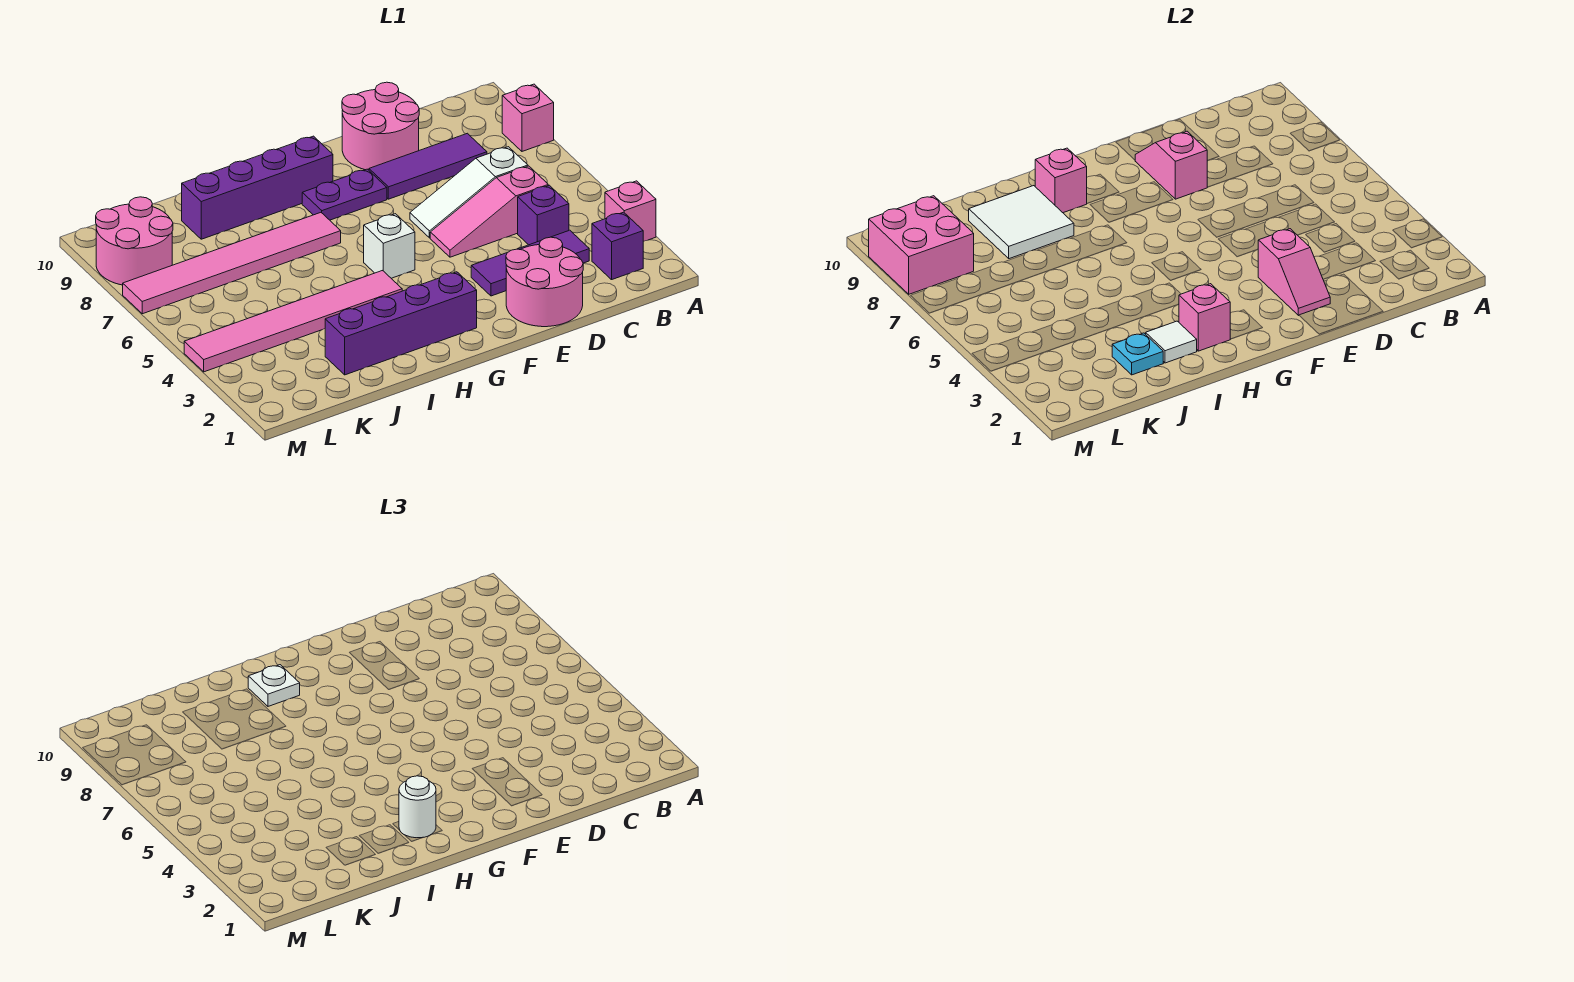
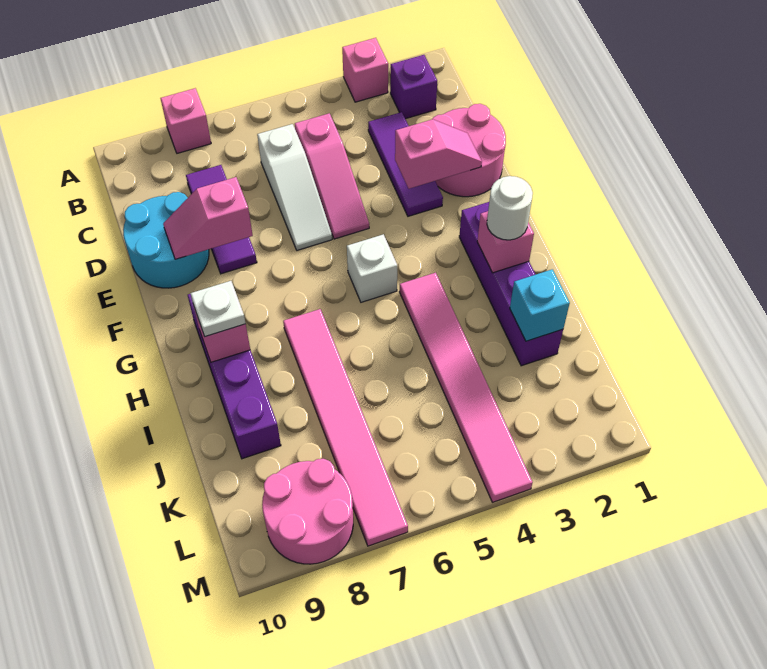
purple 1x1 brick [518,185,569,245] -> none
pink 2x2 round brick [342,82,419,170] -> cyan 2x2 round brick [123,192,209,288]
purple 1x2 plate [302,169,387,220] -> none
white 1x1 tile [1146,321,1197,363] -> none
white 2x2 tile [969,186,1074,259] -> none
cyan 1x1 plate [1112,333,1163,375] -> cyan 1x1 brick [510,269,570,341]
pink 2x2 brick [869,196,974,294] -> none

